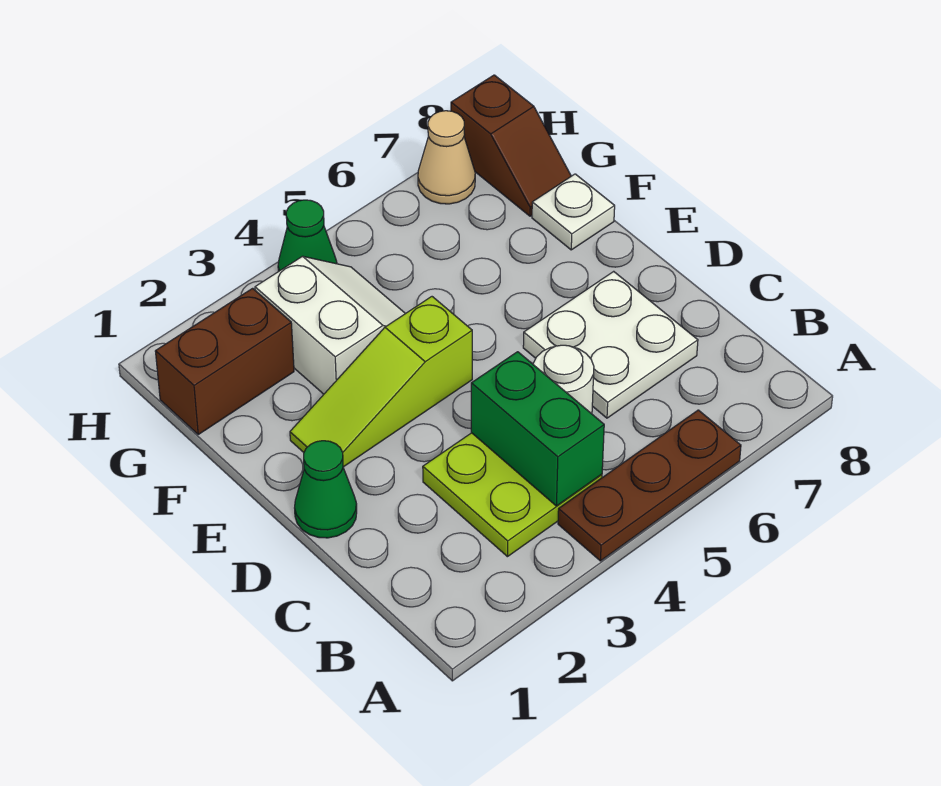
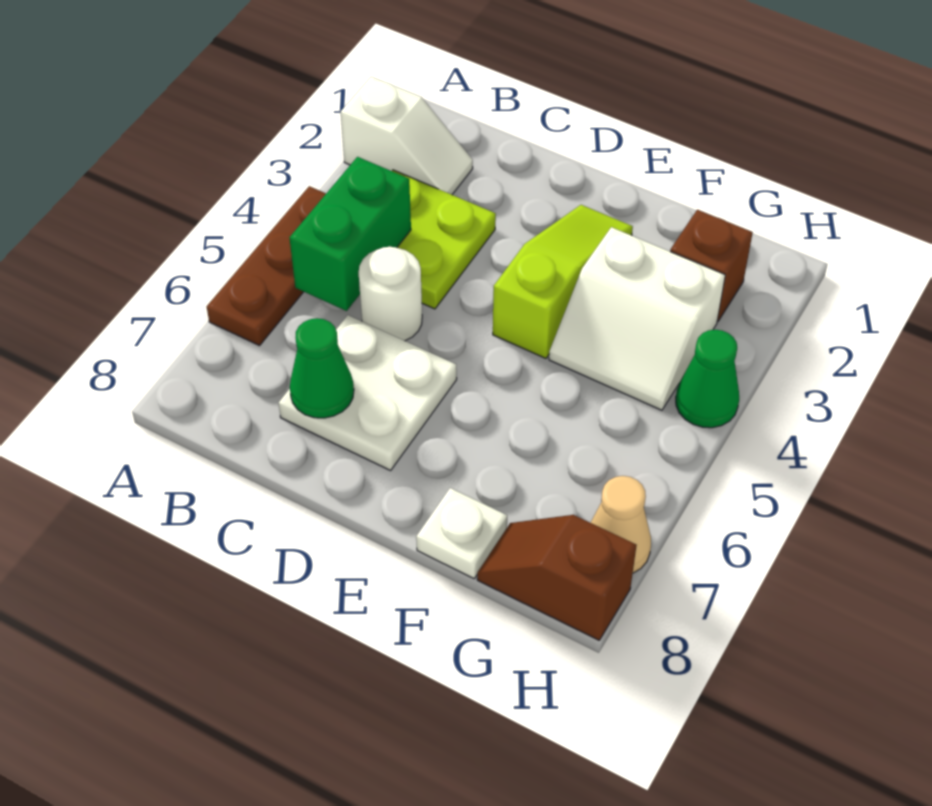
none -> white 1x2 slope [341,77,473,195]
green 1x2 brick [471,352,604,506] -> green 1x2 brick turned to [289,157,411,311]
green 1x1 cone [295,441,357,538] -> green 1x1 cone moved to [290,318,354,418]
brown 1x2 brick [155,288,294,434] -> brown 1x1 brick [670,210,753,322]

